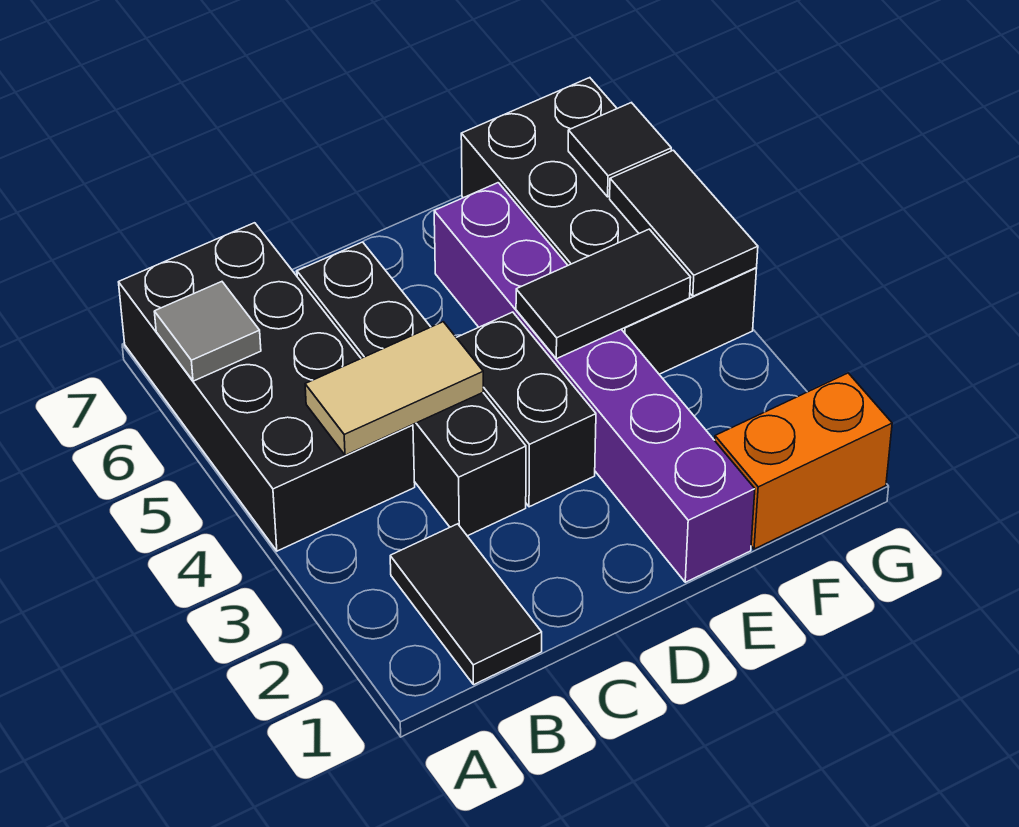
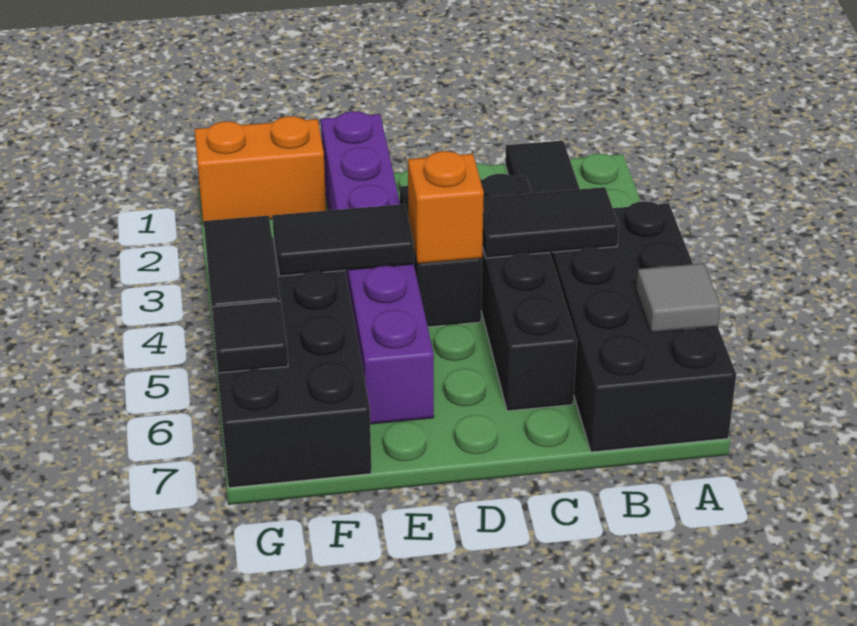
tan 1x2 tile [305,322,483,455] -> black 1x2 tile [482,187,619,258]
none -> orange 1x1 brick [408,151,484,264]

